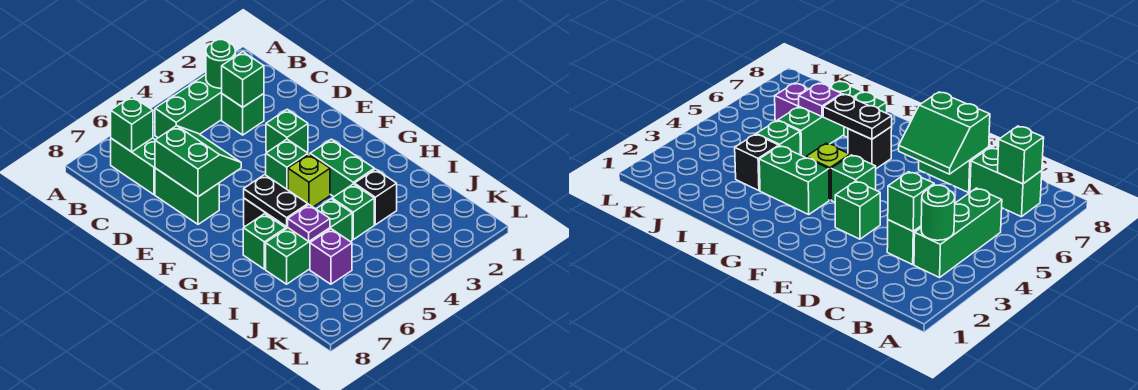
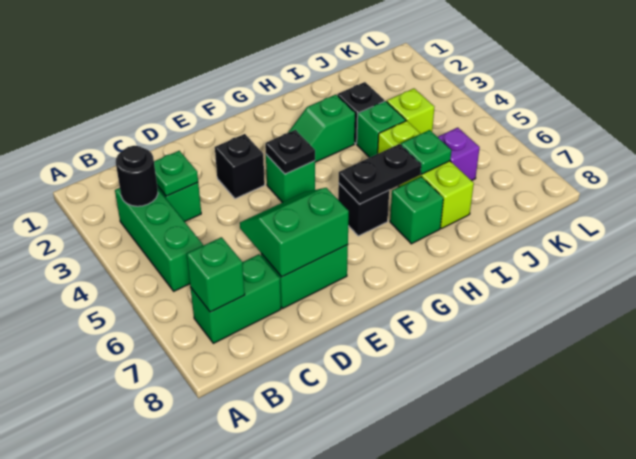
green 1x1 round brick [206,40,235,88] -> black 1x1 round brick [116,146,158,206]
green 1x1 brick [222,52,264,107] -> green 1x1 plate [154,151,198,196]
green 1x1 brick [266,109,308,152] -> black 1x1 brick [215,134,265,199]
none -> black 1x1 plate [265,130,315,174]
green 1x2 brick [310,139,374,197] -> green 1x2 slope [288,95,355,162]
lime 1x1 brick [288,154,330,207] -> lime 1x1 brick moved to [387,89,434,134]
green 1x3 brick [266,199,352,284] -> lime 1x3 brick [378,121,474,228]
purple 1x1 plate [288,205,330,241] -> green 1x1 plate [401,130,451,174]

